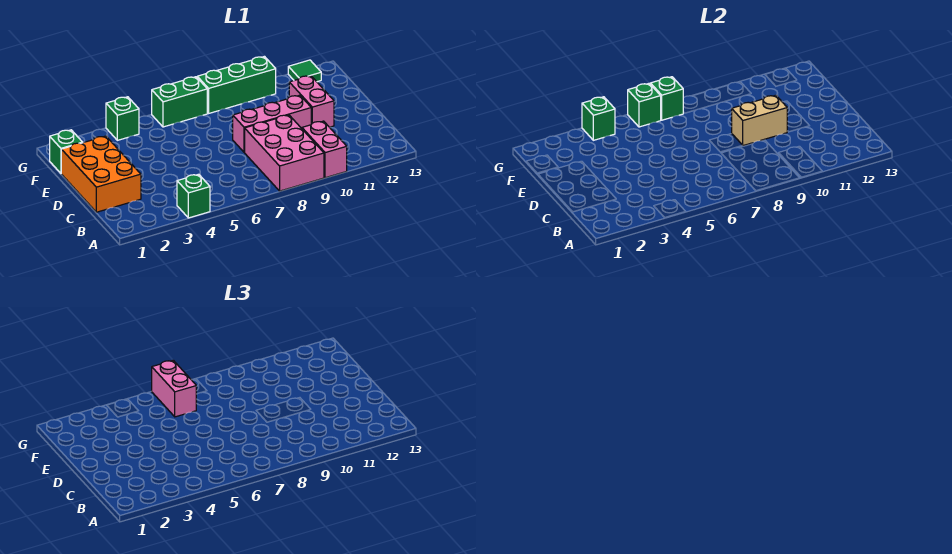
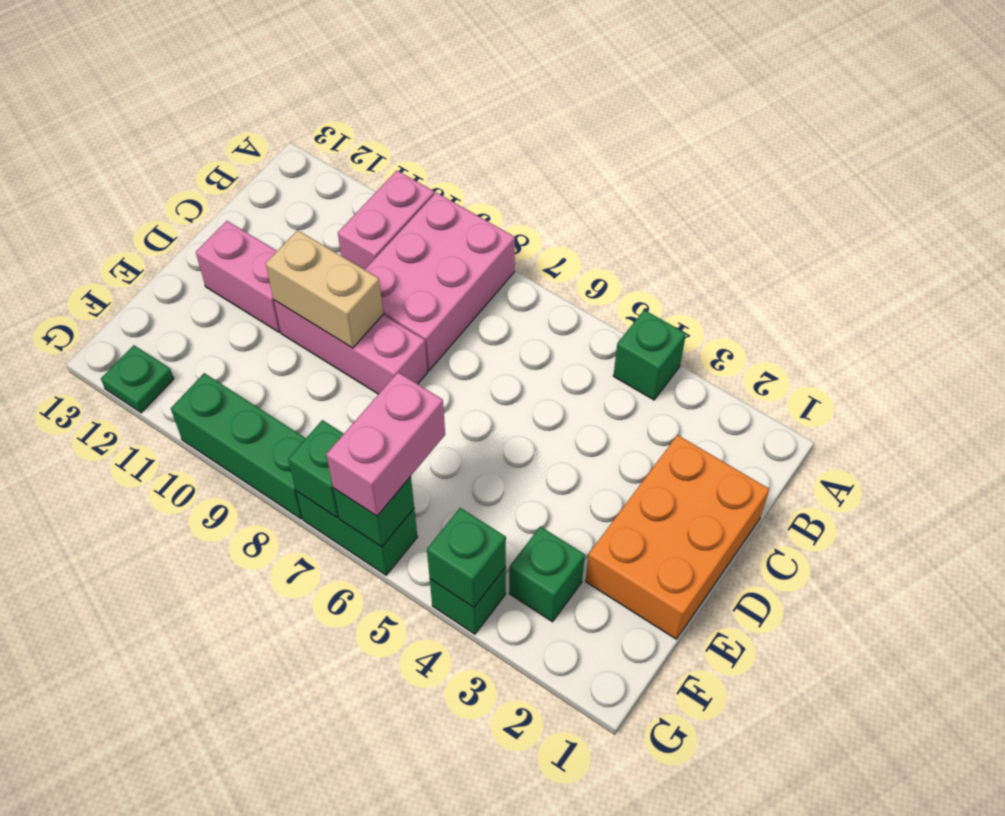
pink 1x2 brick [289,76,334,127] -> pink 1x2 brick turned to [196,221,280,332]
green 1x1 brick [50,130,83,173] -> green 1x1 brick moved to [509,526,585,622]
green 1x1 tile [288,60,321,82] -> green 1x1 plate [101,345,174,413]

